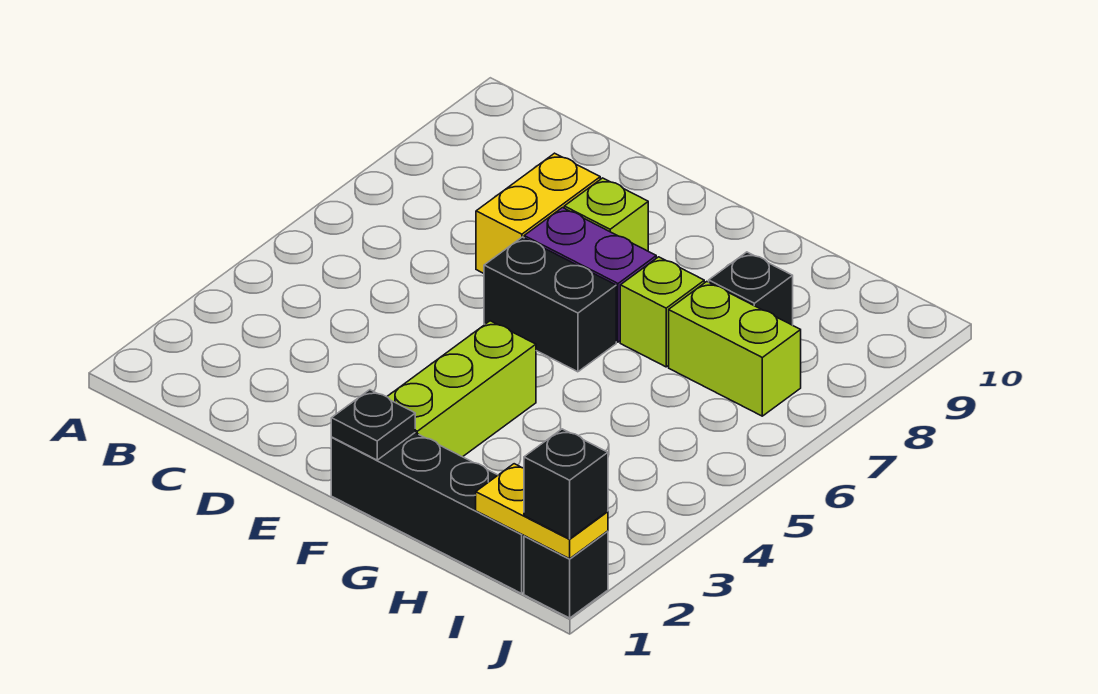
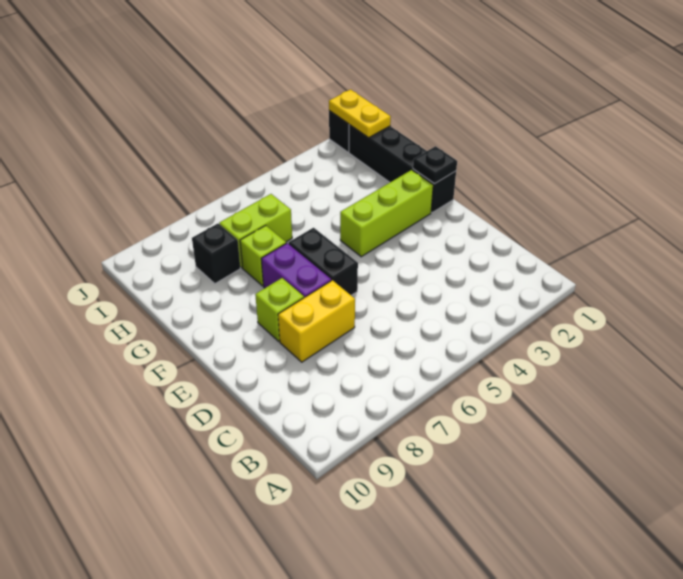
lime 1x2 brick [669,282,801,416] -> lime 1x2 brick turned to [219,194,292,268]
black 1x1 brick [524,429,608,539] -> none

